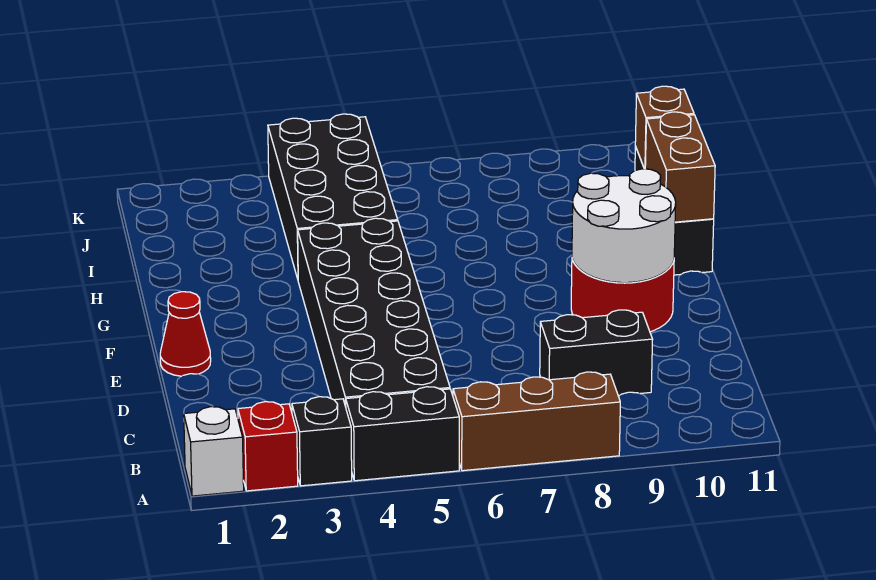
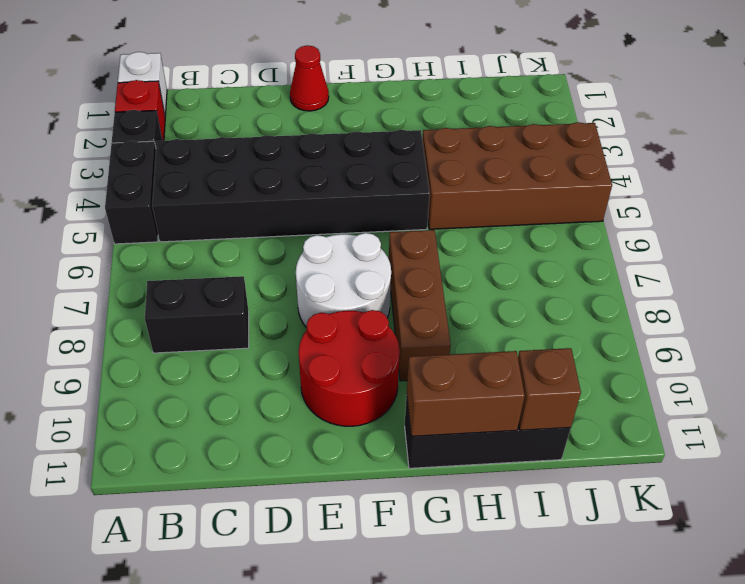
brown 1x3 brick [453,372,620,471] -> brown 1x3 brick moved to [389,230,451,381]
black 1x2 brick [540,310,653,396] -> black 1x2 brick turned to [145,276,249,353]
white 2x2 round brick [572,169,676,283] -> white 2x2 round brick moved to [296,233,391,328]
black 2x4 brick [268,114,398,279] -> brown 2x4 brick [422,122,612,229]

